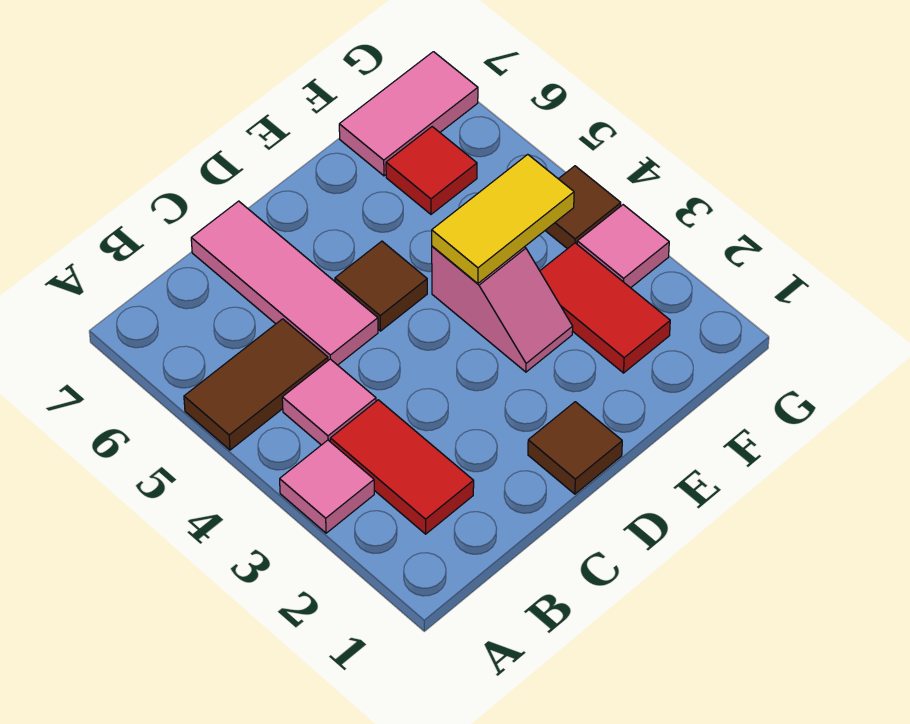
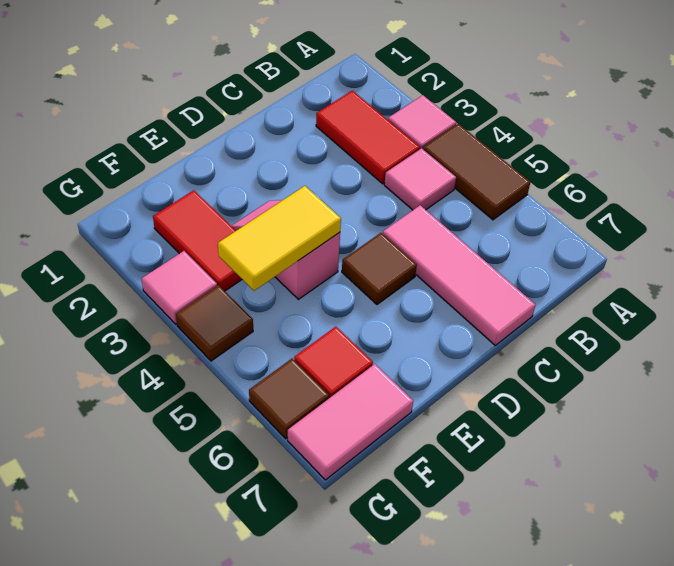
brown 1x2 tile [184,319,328,450] -> brown 1x2 tile turned to [423,124,530,220]
brown 1x1 tile [528,402,622,494] -> brown 1x1 tile moved to [249,359,329,439]

